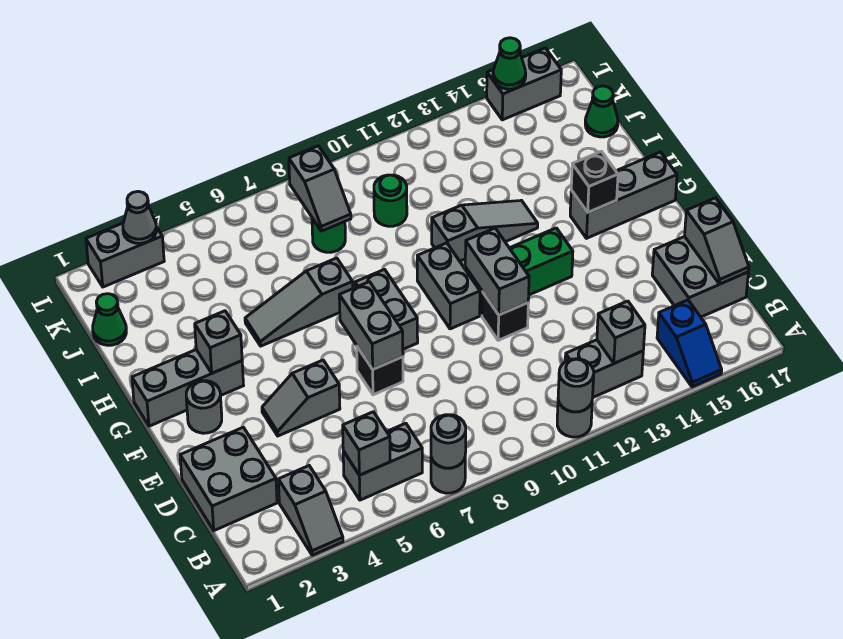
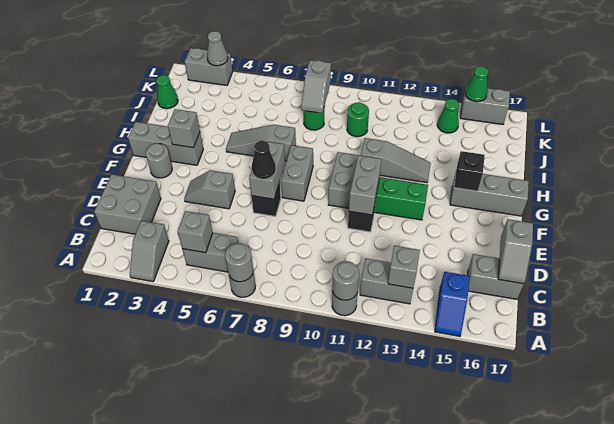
grey 2x2 brick [652,237,748,317] -> grey 1x2 brick [468,254,524,299]
none -> black 1x1 cone [252,141,276,179]
green 1x1 cone [585,86,618,137] -> green 1x1 cone moved to [437,99,459,133]

